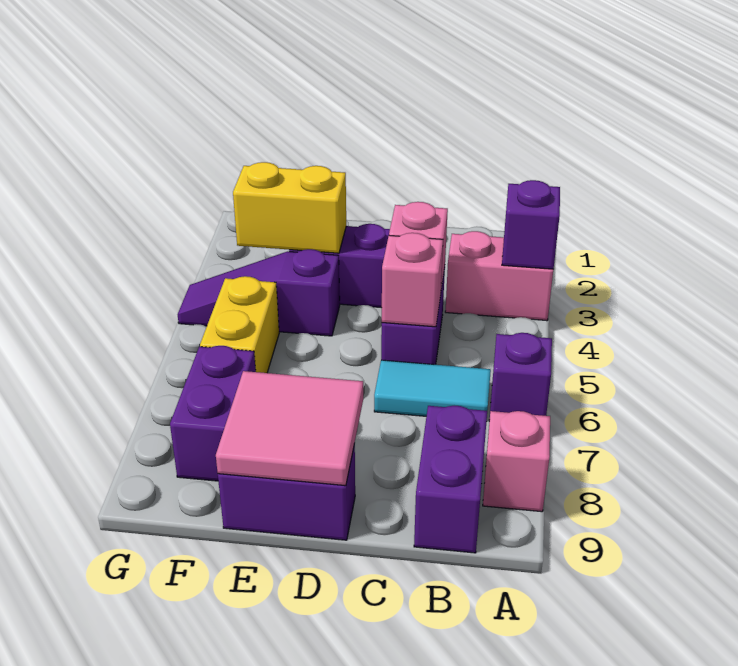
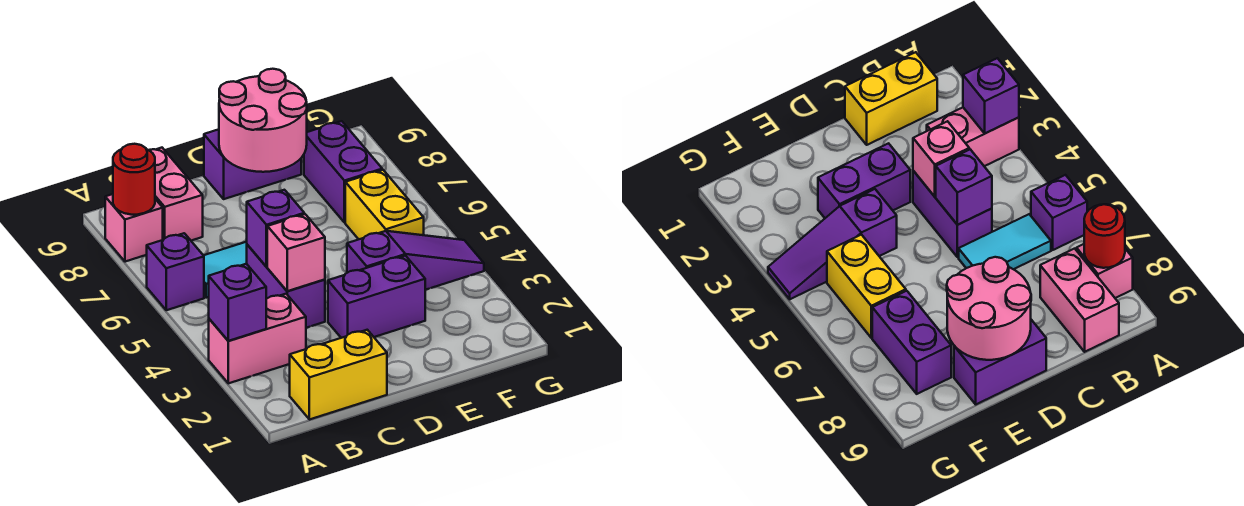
none -> red 1x1 round brick [113,144,155,215]
purple 1x2 brick [414,406,487,553] -> pink 1x2 brick [149,148,203,241]
pink 1x1 brick [382,233,443,327] -> purple 1x1 brick [247,190,304,267]
pink 2x2 tile [216,371,363,486] -> pink 2x2 round brick [219,69,307,172]
yellow 1x2 brick [233,162,346,253] -> yellow 1x2 brick moved to [290,330,387,420]

